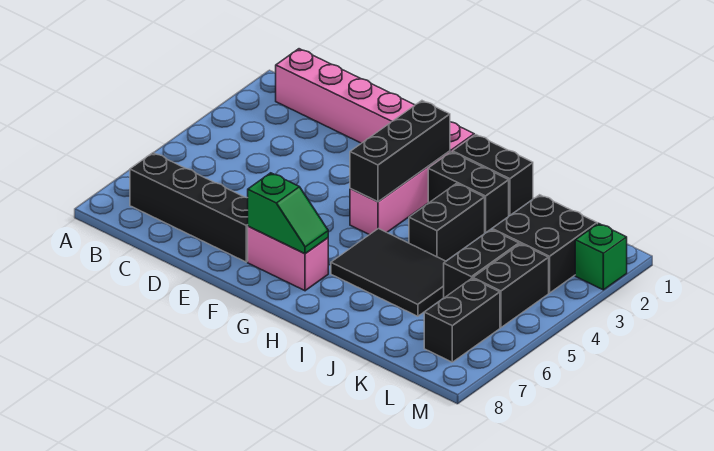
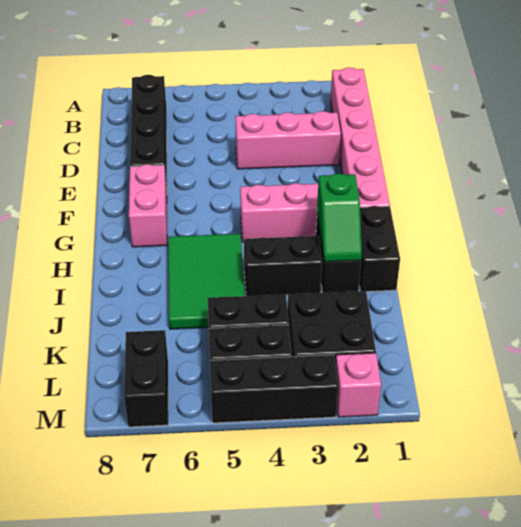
none -> pink 1x3 brick [235,111,341,169]
green 1x2 slope [248,173,328,254] -> green 1x2 slope moved to [317,173,362,262]
black 1x3 brick [350,101,450,202] -> black 1x3 brick moved to [210,355,338,423]
black 2x3 tile [331,229,446,316] -> green 2x3 tile [168,234,245,329]
black 1x2 brick [424,279,500,362] -> black 1x2 brick turned to [124,330,168,427]
green 1x1 brick [575,223,627,290] -> pink 1x1 brick [336,353,381,417]

